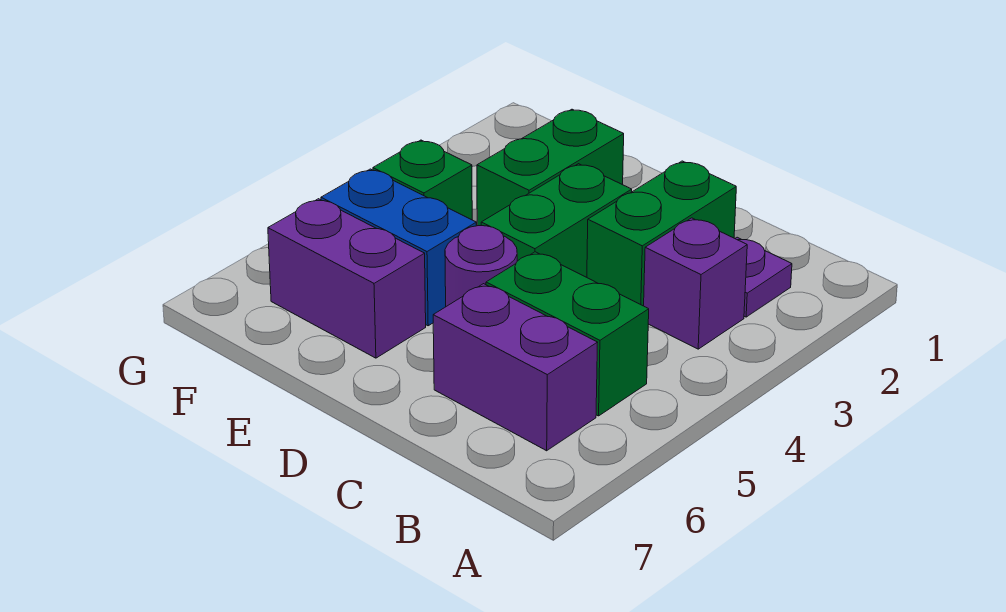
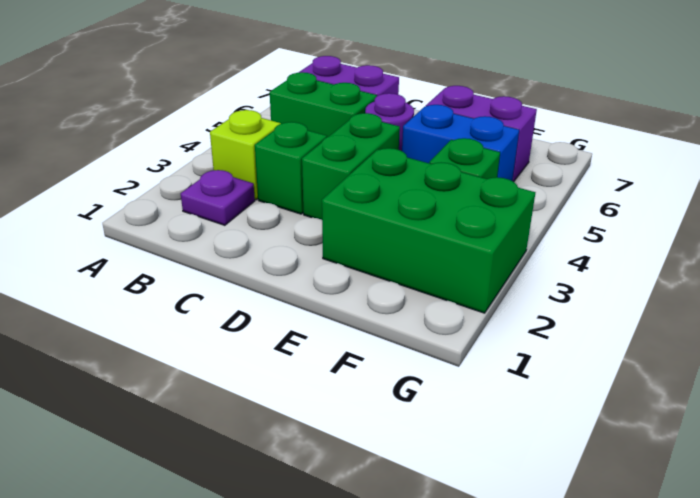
purple 1x1 brick [644,218,747,349] -> lime 1x1 brick [210,110,281,200]
green 1x2 brick [587,161,736,306] -> green 1x1 brick [255,122,327,214]
green 1x2 brick [477,109,624,226] -> green 2x3 brick [322,148,535,313]

